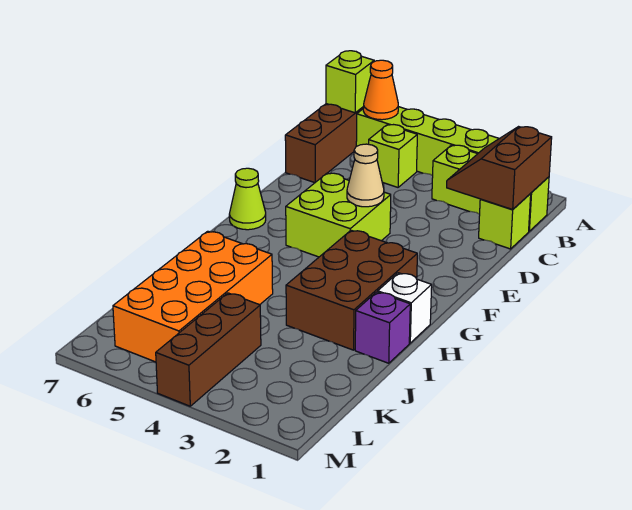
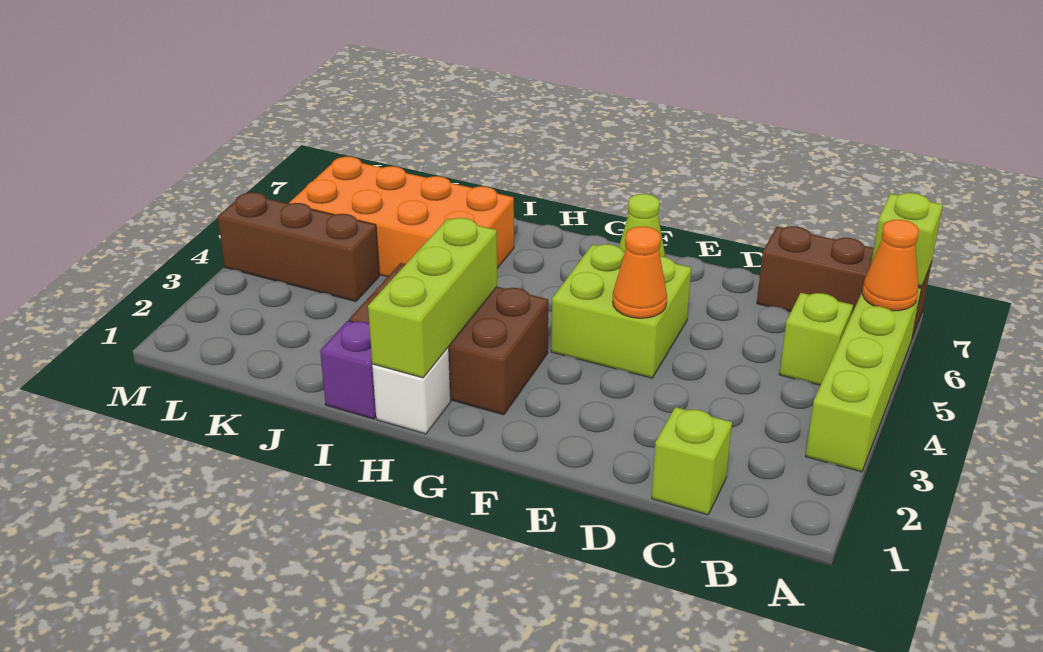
lime 1x3 brick [432,145,549,231] -> lime 1x3 brick moved to [368,218,497,378]
brown 2x2 slope [447,127,552,209] -> none
tan 1x1 cone [347,144,384,207] -> orange 1x1 cone [613,227,667,318]

